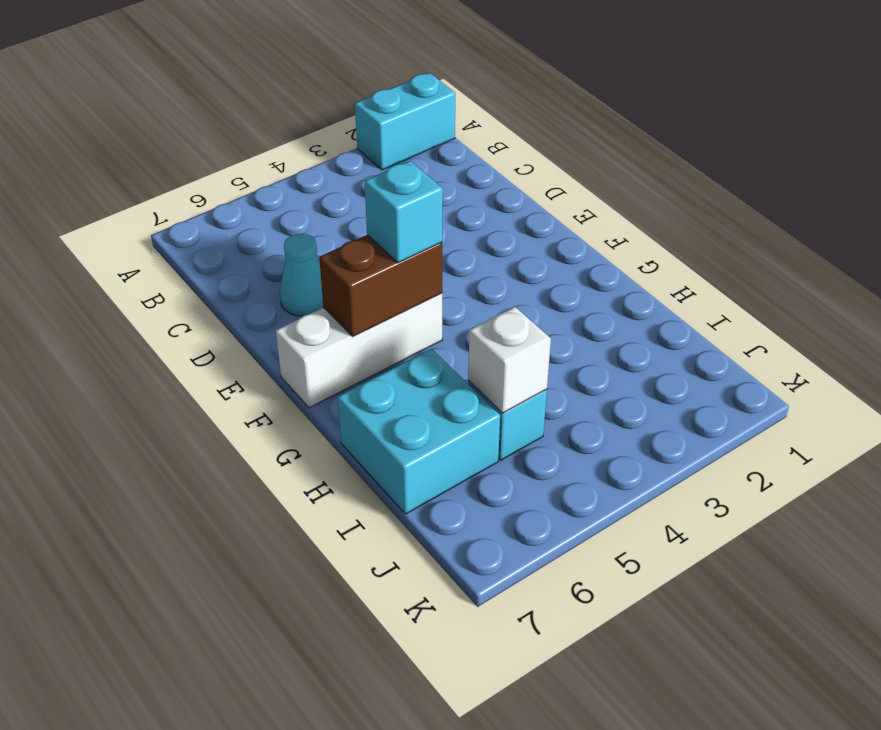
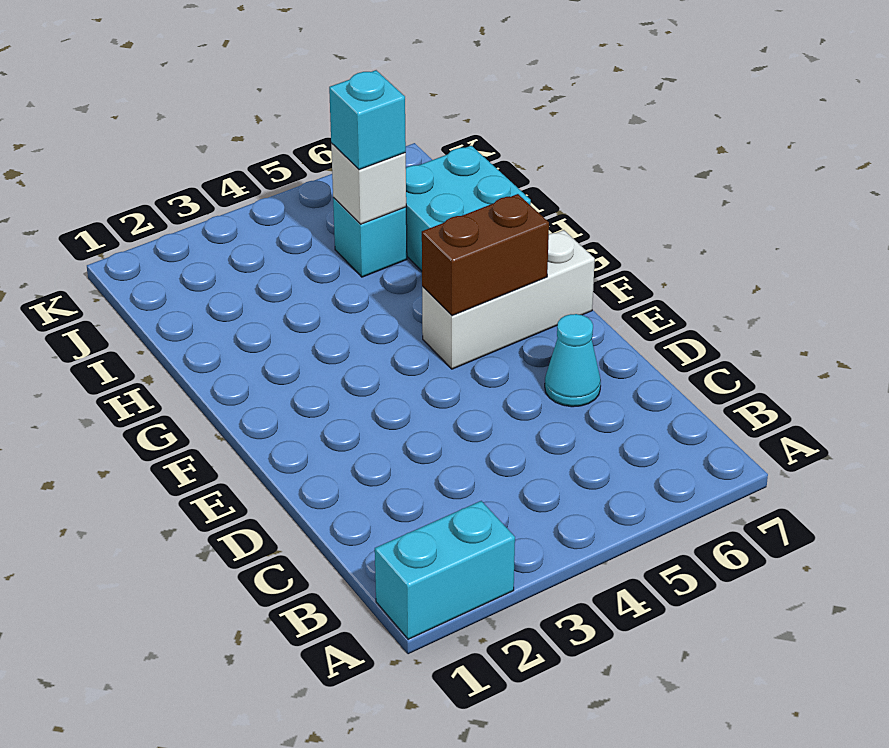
cyan 1x1 brick [364,161,443,263] -> cyan 1x1 brick moved to [329,70,406,170]

